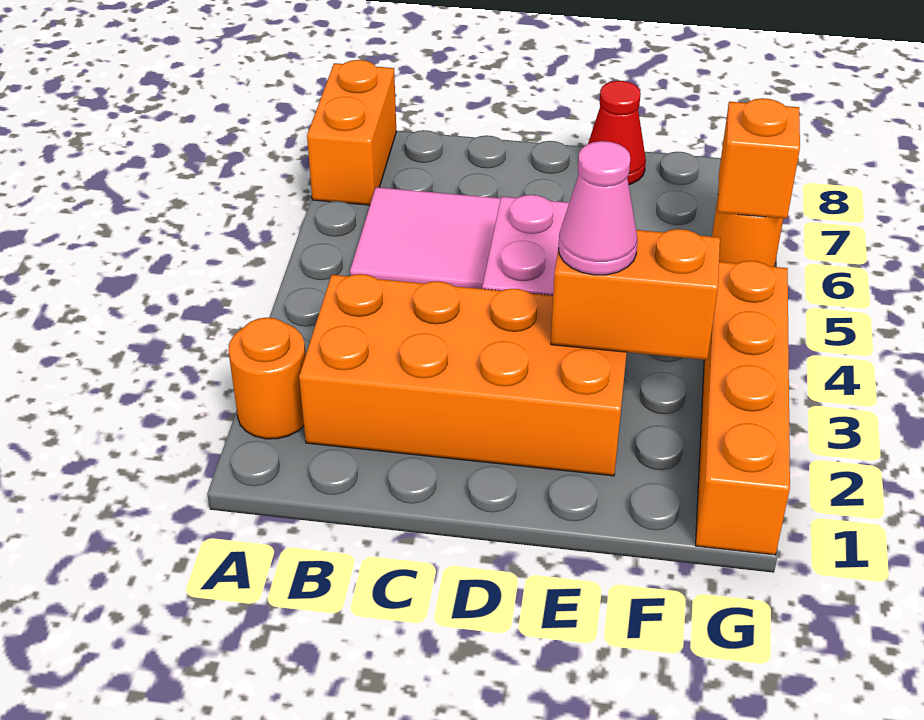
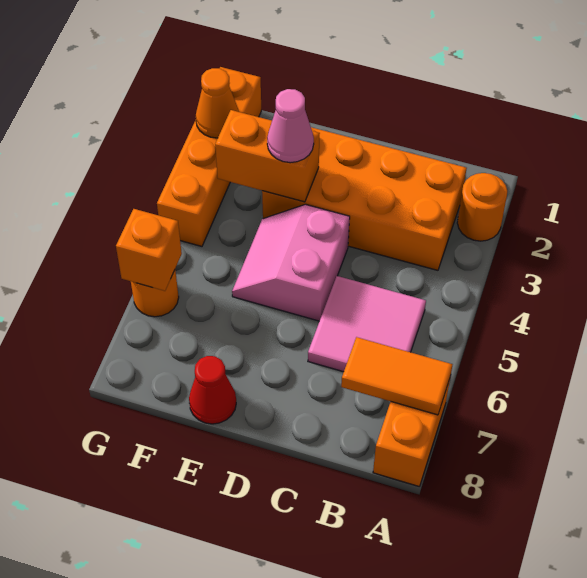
none -> orange 1x2 tile [341,337,453,415]
none -> orange 1x1 cone [196,68,239,138]

